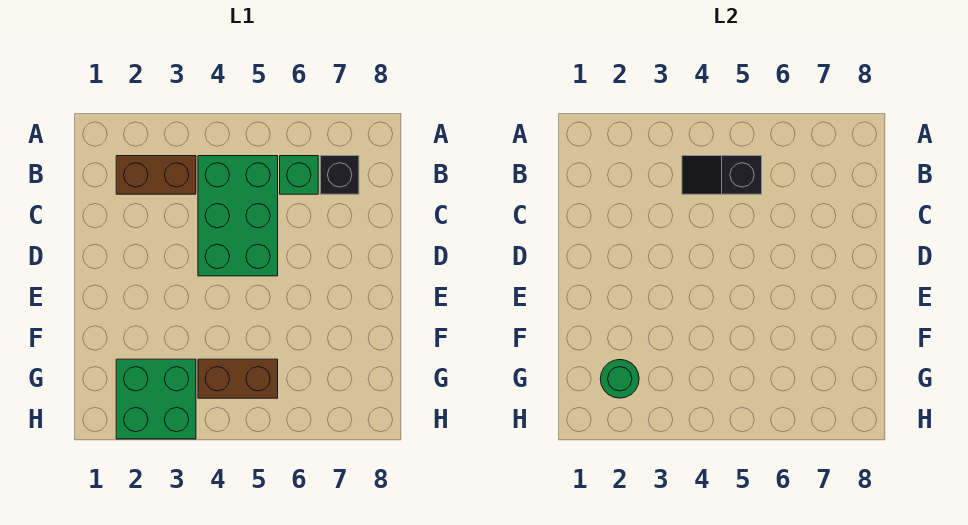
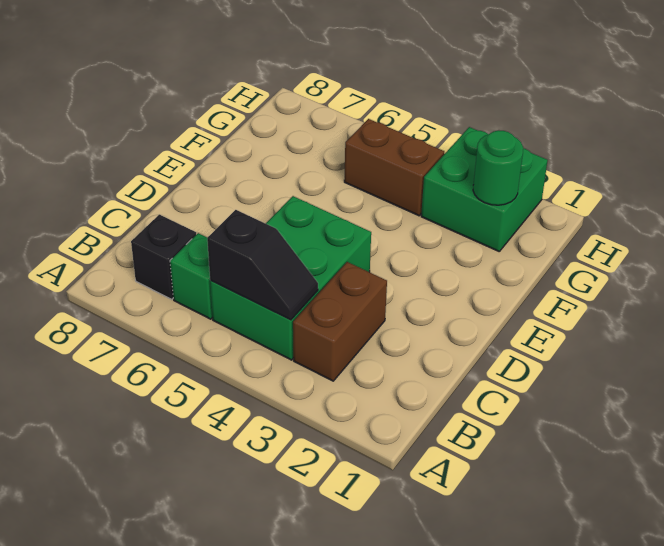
brown 1x2 brick [116,156,196,194] -> brown 1x2 brick turned to [293,262,387,381]

